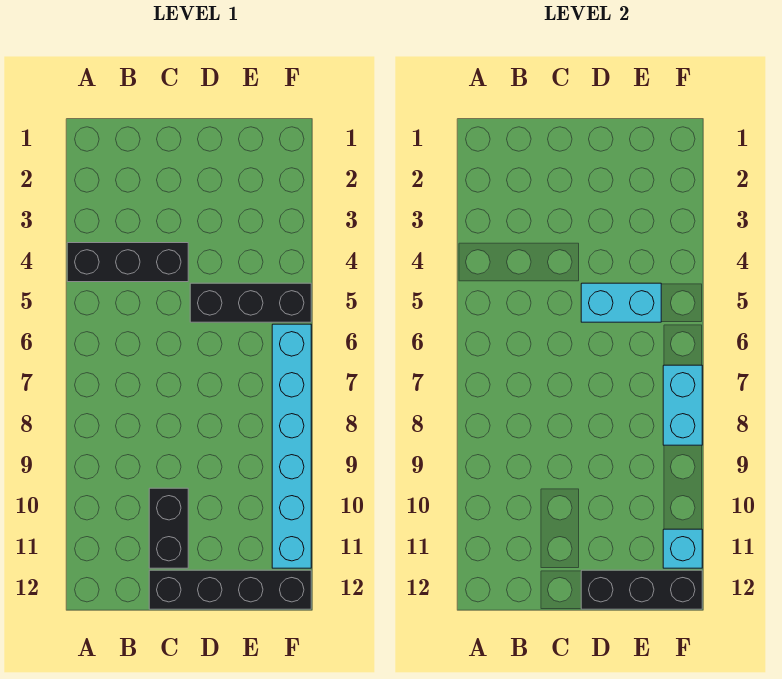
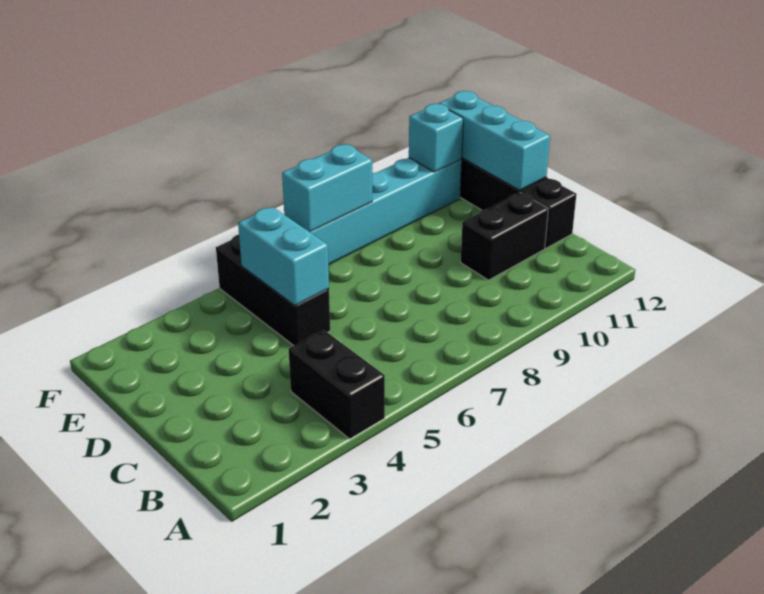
black 1x3 brick [67,243,188,282] -> black 1x2 brick [289,330,385,439]
black 1x3 brick [581,570,702,609] -> cyan 1x3 brick [439,91,550,190]

